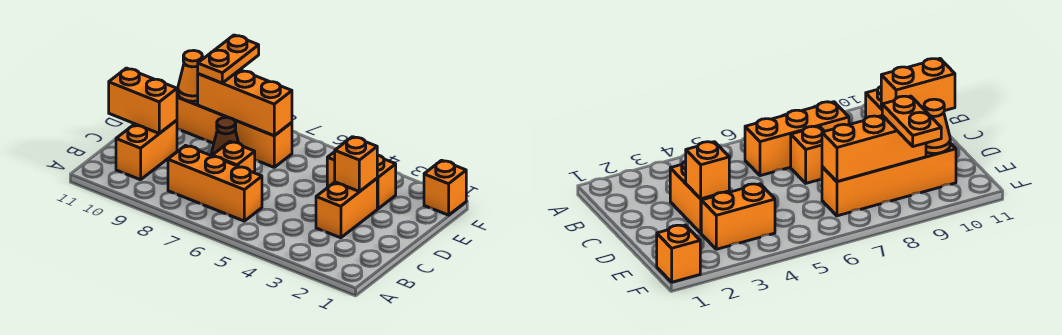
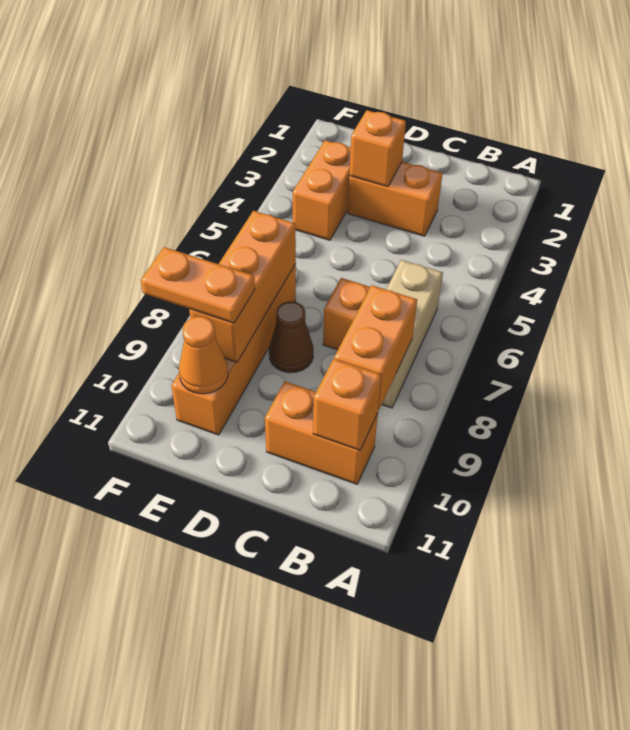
orange 1x3 brick [168,146,262,221] -> tan 1x3 brick [382,260,443,408]
orange 1x2 brick [109,68,177,133] -> orange 1x2 brick moved to [334,285,417,410]
orange 1x1 brick [424,160,466,215] -> orange 1x1 brick moved to [313,359,382,450]

